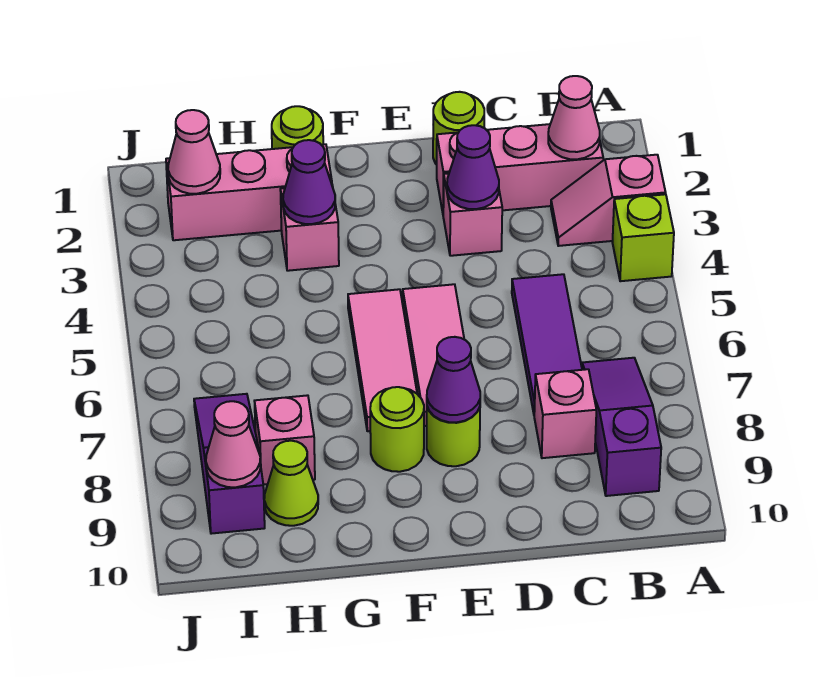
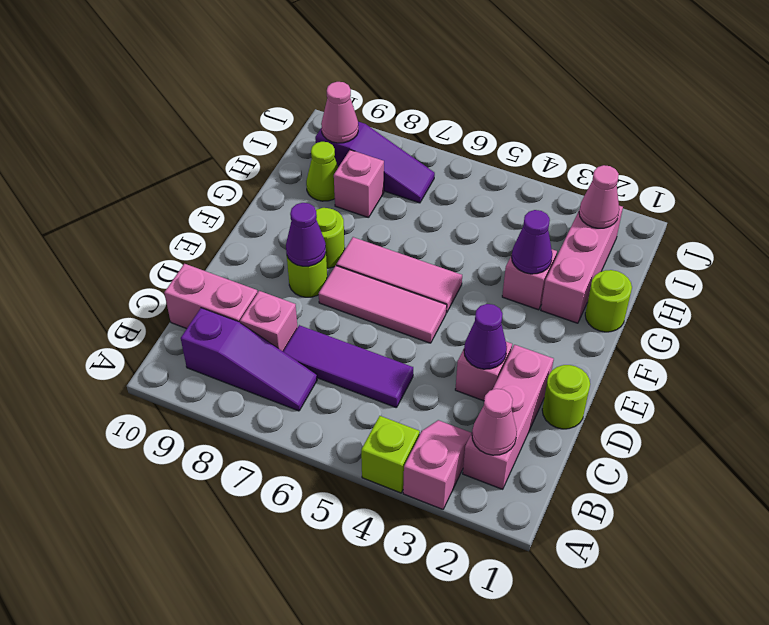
none -> pink 1x2 brick [164,264,258,329]

